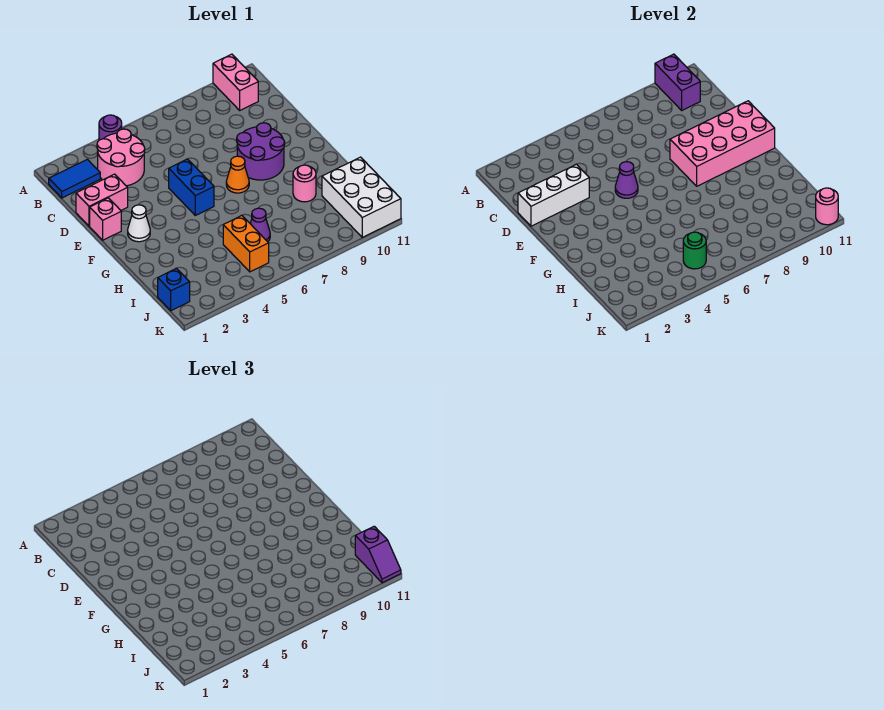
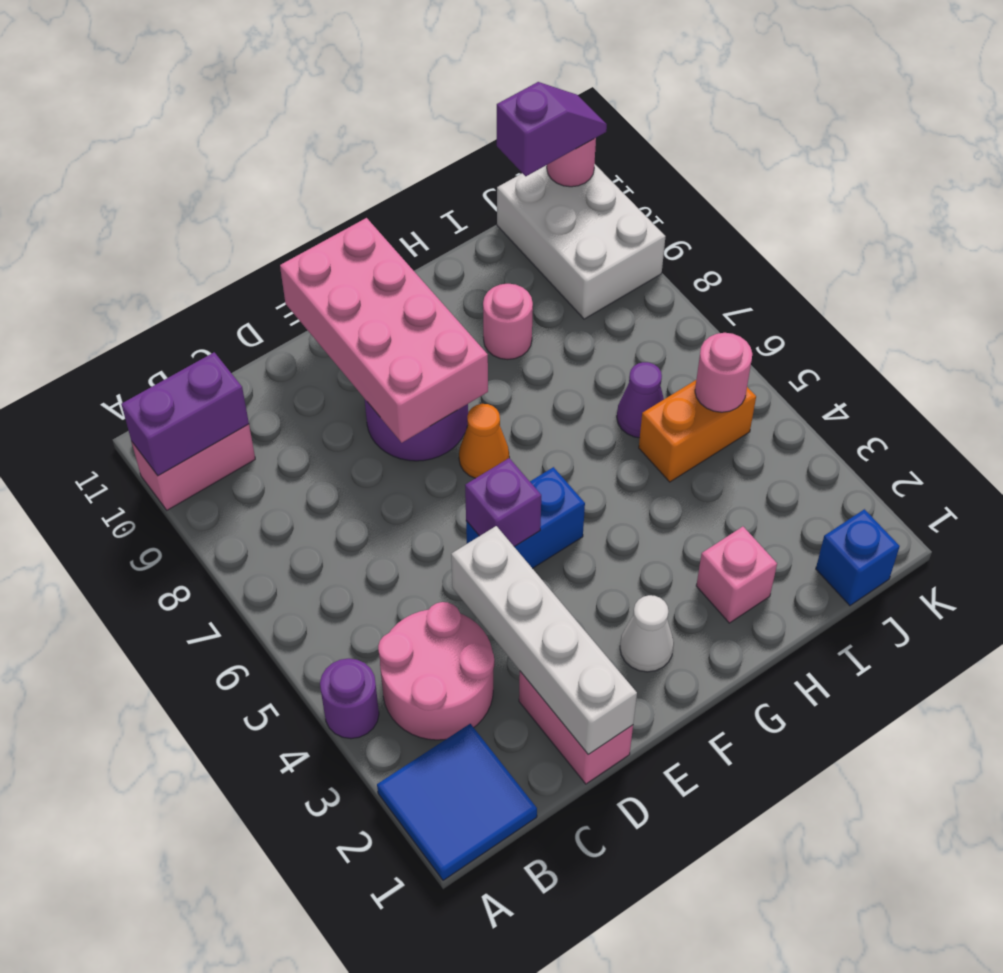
blue 1x2 tile [49,159,100,198] -> blue 2x2 tile [377,724,537,880]
white 1x3 brick [518,164,589,226] -> white 1x4 brick [451,526,637,754]
pink 1x1 brick [90,198,121,240] -> pink 1x1 brick moved to [696,527,777,623]
purple 1x1 cone [615,162,638,198] -> purple 1x1 brick [465,458,541,547]
white 2x3 brick [322,157,401,237] -> white 2x3 brick turned to [497,164,665,319]
green 1x1 round brick [683,232,706,269] -> pink 1x1 round brick [695,333,752,412]

